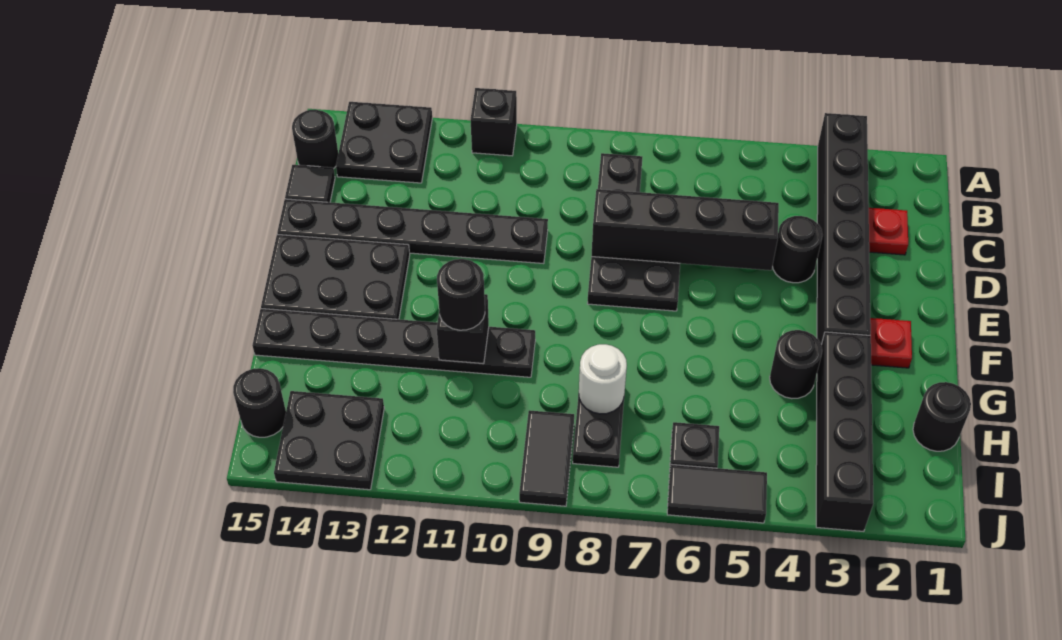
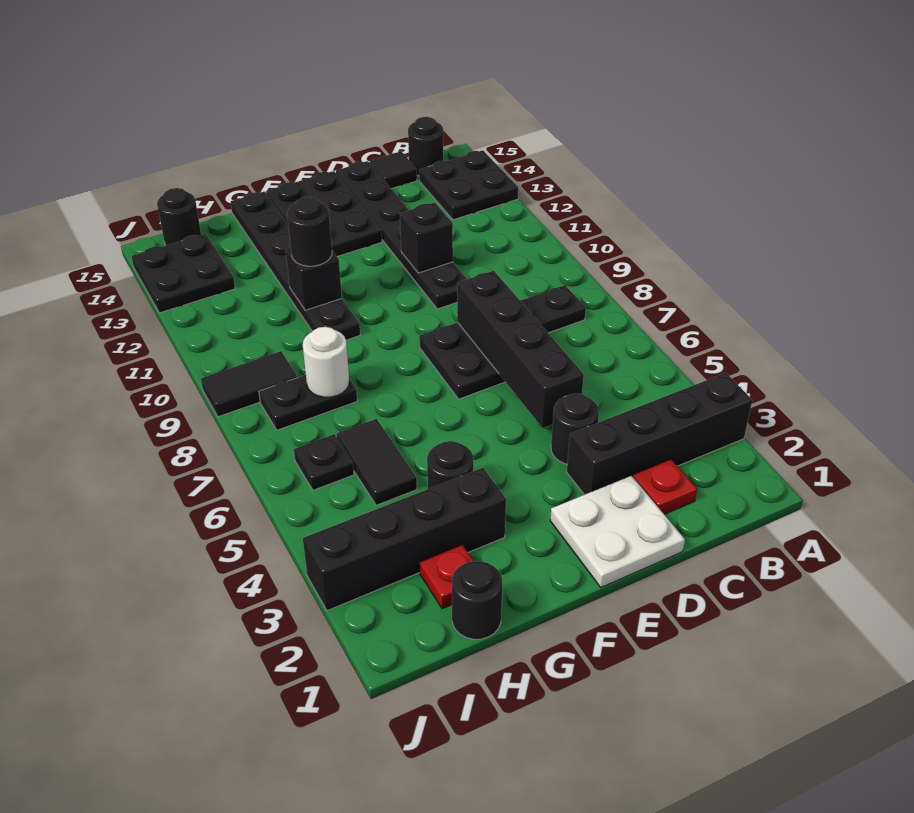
black 1x6 brick [817,113,871,345] -> black 1x4 brick [567,373,752,495]
black 1x1 brick [471,88,517,156] -> black 1x1 brick moved to [400,202,453,273]
none -> white 2x2 plate [550,476,685,587]
red 1x1 plate [870,318,912,368] -> red 1x1 plate moved to [420,545,473,609]
black 1x2 tile [667,464,767,523] -> black 1x2 tile moved to [337,419,417,505]

